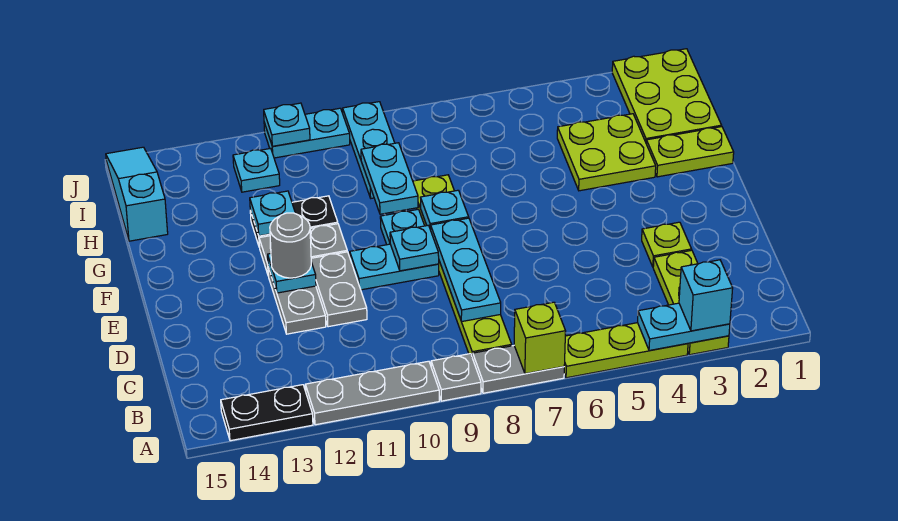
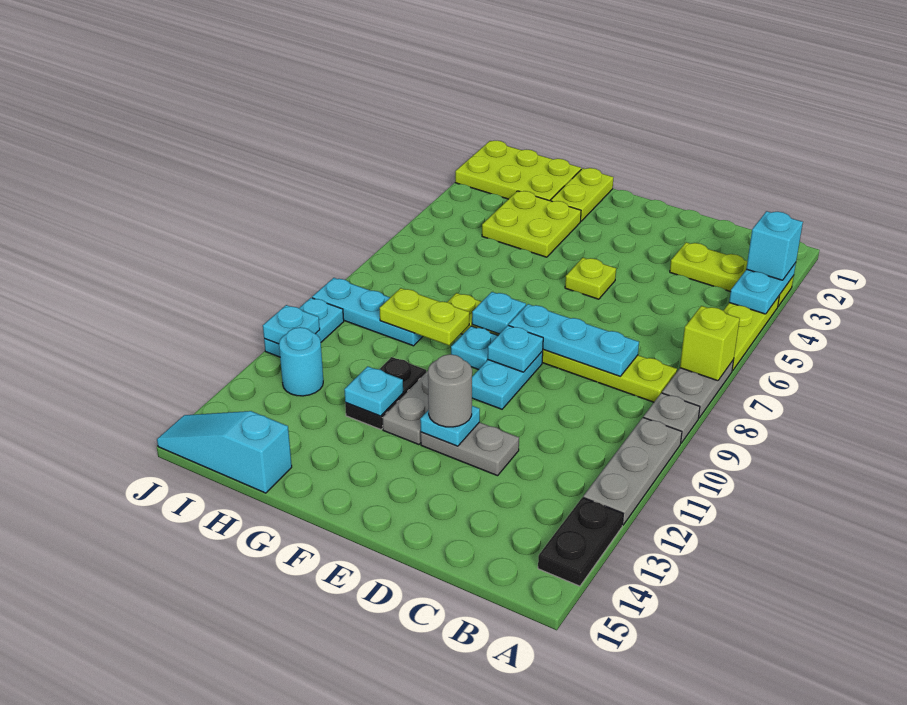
lime 1x1 plate [642,222,691,267] -> lime 1x1 plate moved to [565,258,616,299]
grey 1x2 plate [311,252,367,327] -> none
cyan 1x2 plate [361,143,418,214] -> lime 1x2 plate [380,288,469,345]
cyan 1x1 plate [233,148,280,192] -> cyan 1x1 round brick [279,327,323,396]

